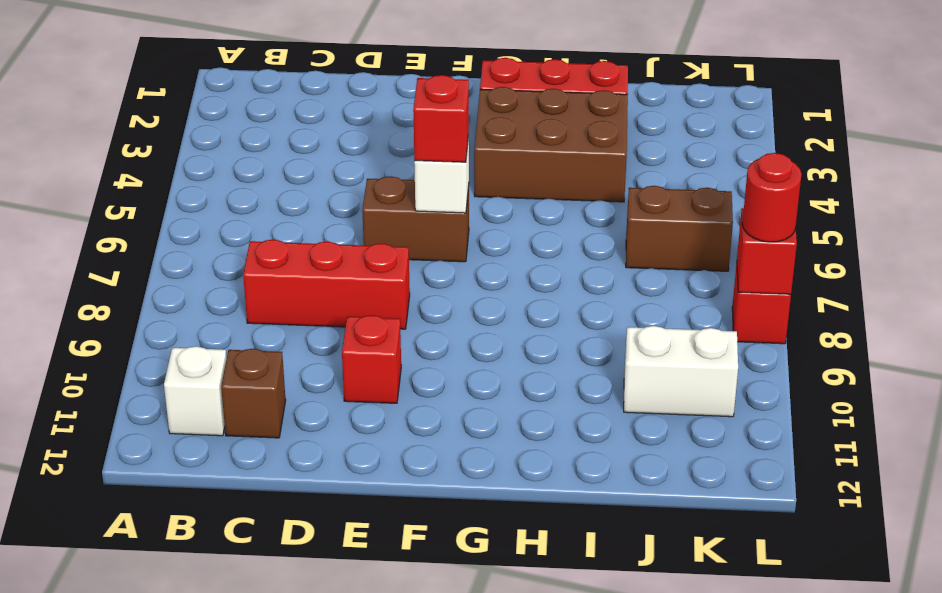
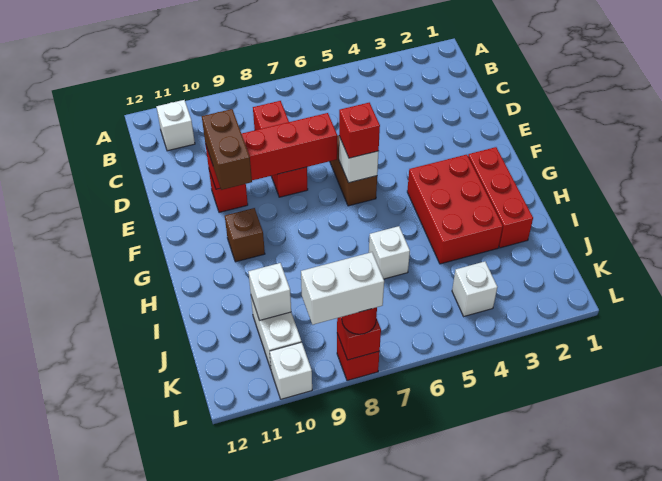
brown 1x1 brick [221,349,286,438] -> brown 1x1 brick moved to [225,208,265,262]
none -> red 1x4 brick [205,113,337,189]
brown 2x3 brick [474,87,628,202] -> red 2x3 brick [407,155,503,264]
none -> white 1x1 brick [369,226,410,279]
brown 1x2 brick [626,186,733,271] -> brown 1x2 brick moved to [202,109,252,190]
none -> white 1x1 brick [248,263,291,320]
none -> white 1x1 brick [452,262,497,316]
none -> white 1x2 brick [301,252,384,325]
none -> white 1x1 brick [270,342,312,399]

